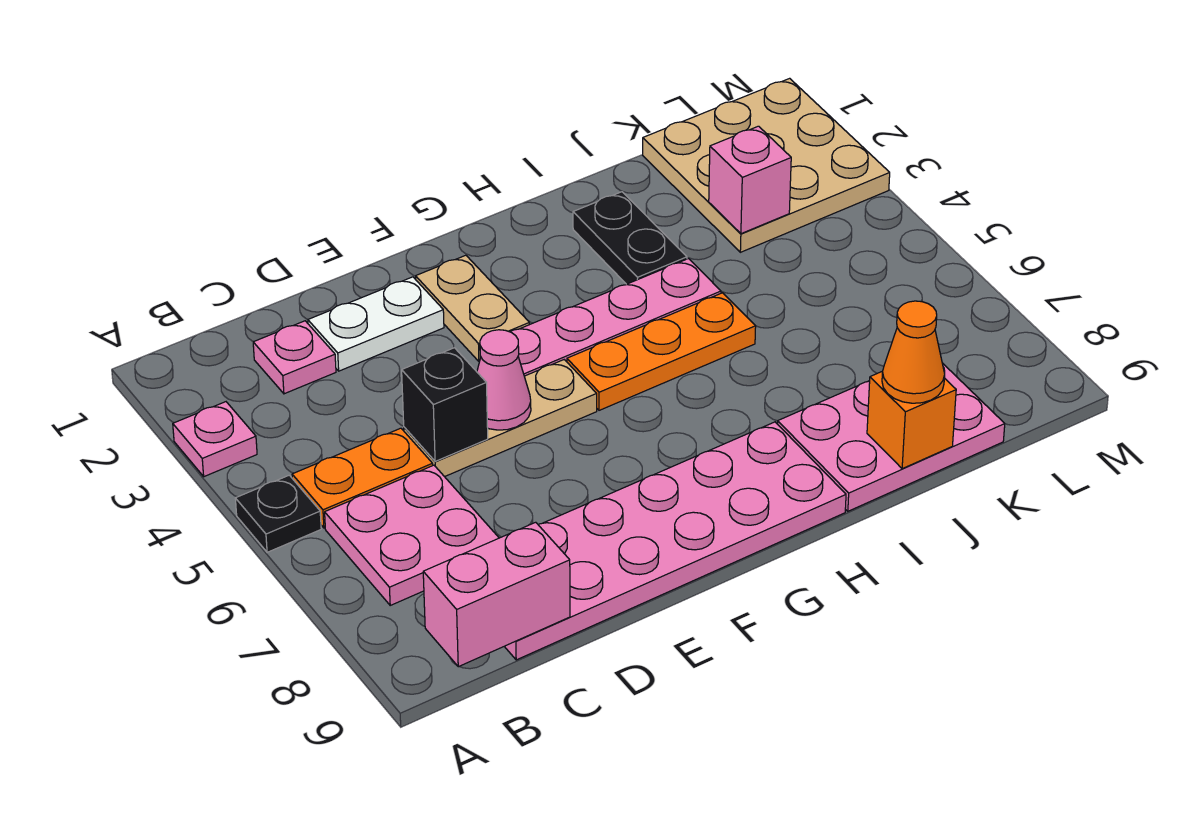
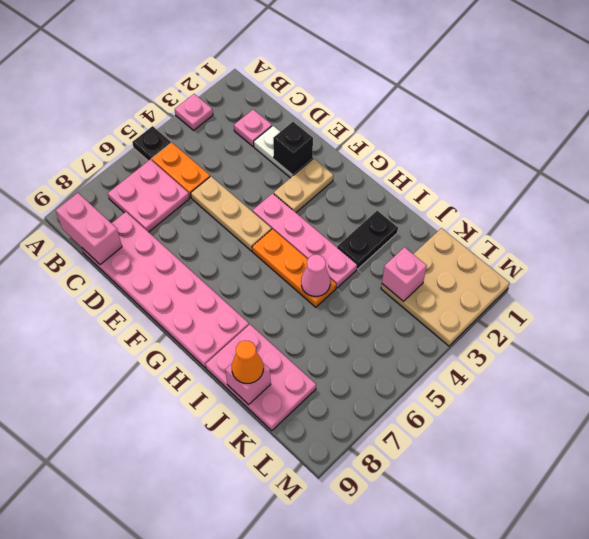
black 1x1 brick [402,348,488,461] -> black 1x1 brick moved to [273,122,313,174]
pink 1x1 cone [477,330,531,430] -> pink 1x1 cone moved to [301,255,330,296]
orange 1x1 brick [867,371,956,469] -> pink 1x1 brick [225,363,271,405]

